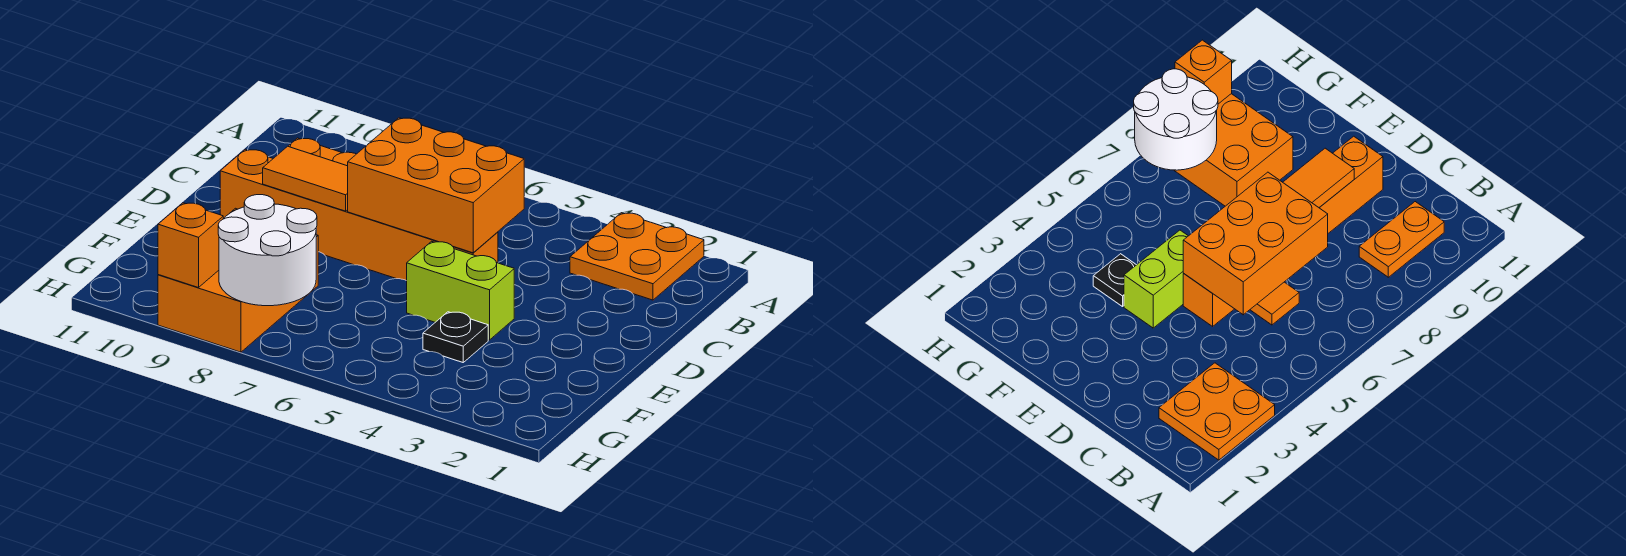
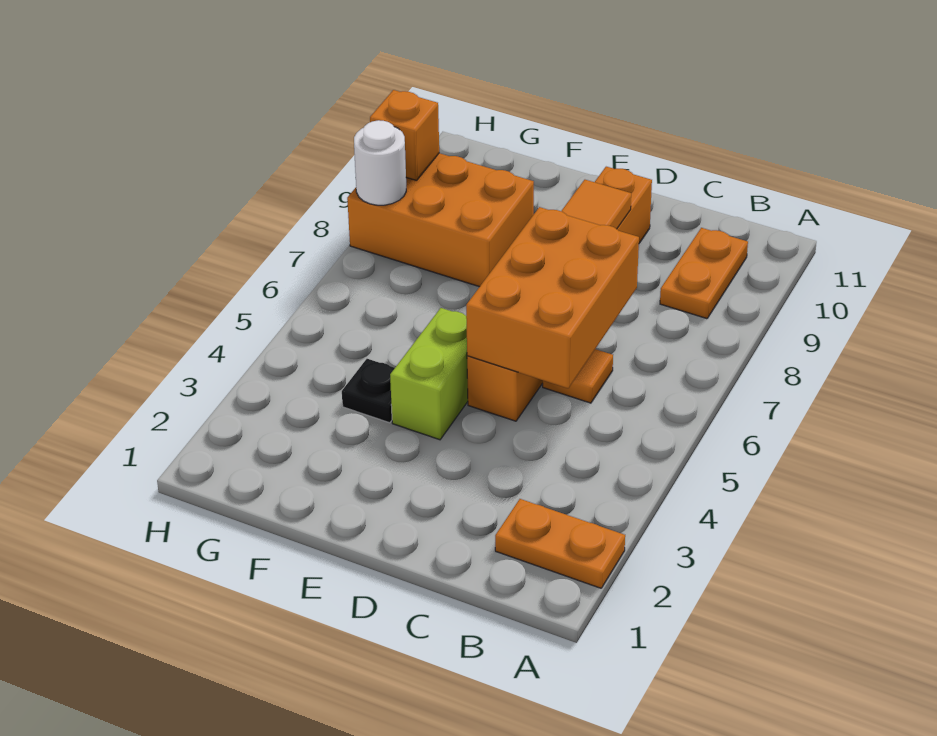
orange 2x2 plate [570,213,704,300] -> orange 1x2 plate [495,499,625,588]
white 2x2 round brick [218,195,317,306] -> white 1x1 round brick [354,120,406,205]

